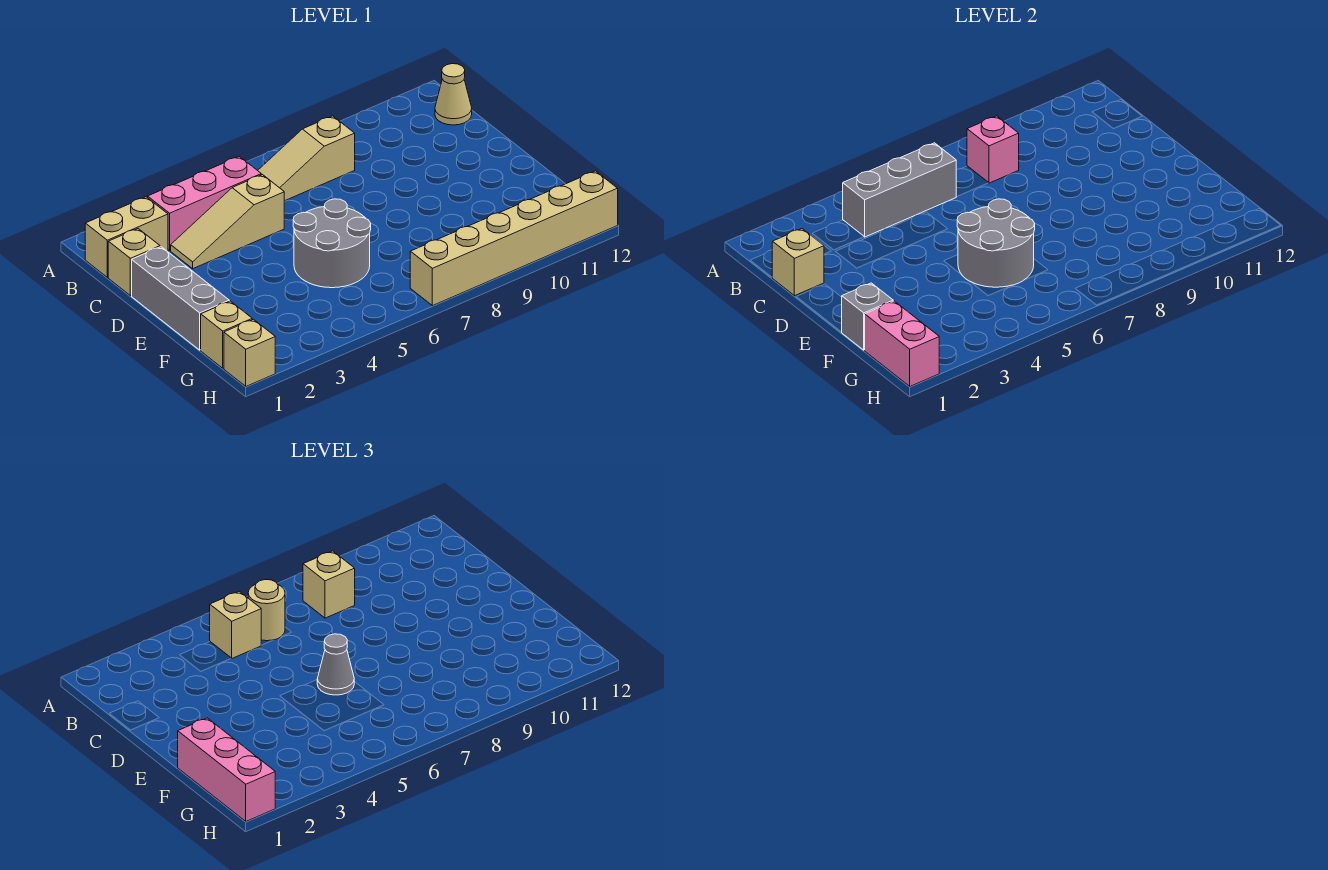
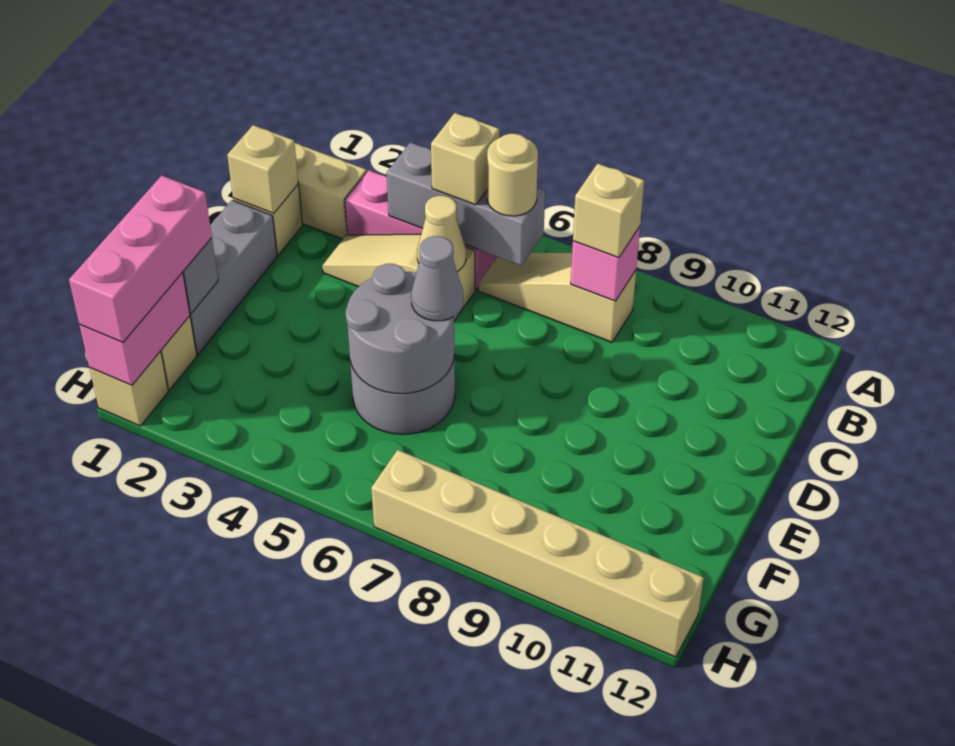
tan 1x1 cone [435,64,472,125] -> tan 1x1 cone moved to [417,196,466,271]

